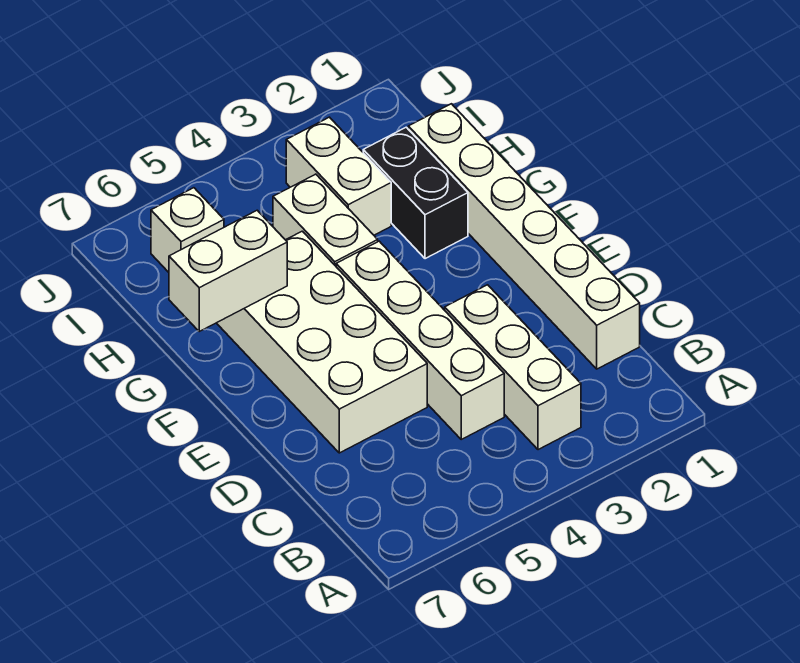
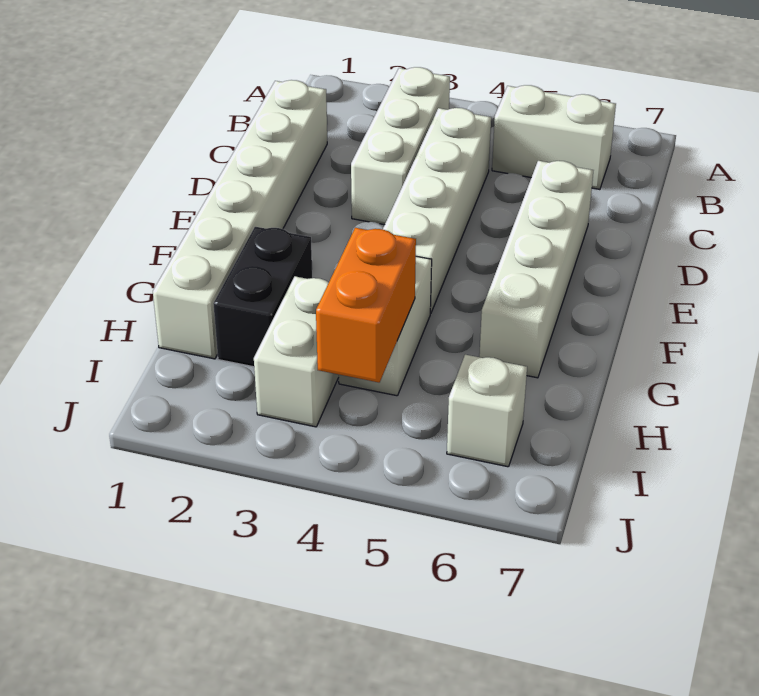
white 2x4 brick [217,231,427,453] -> white 1x4 brick [479,161,593,378]
white 1x2 brick [169,210,287,331] -> white 1x2 brick moved to [492,85,616,189]
none -> orange 1x2 brick [316,228,416,382]

